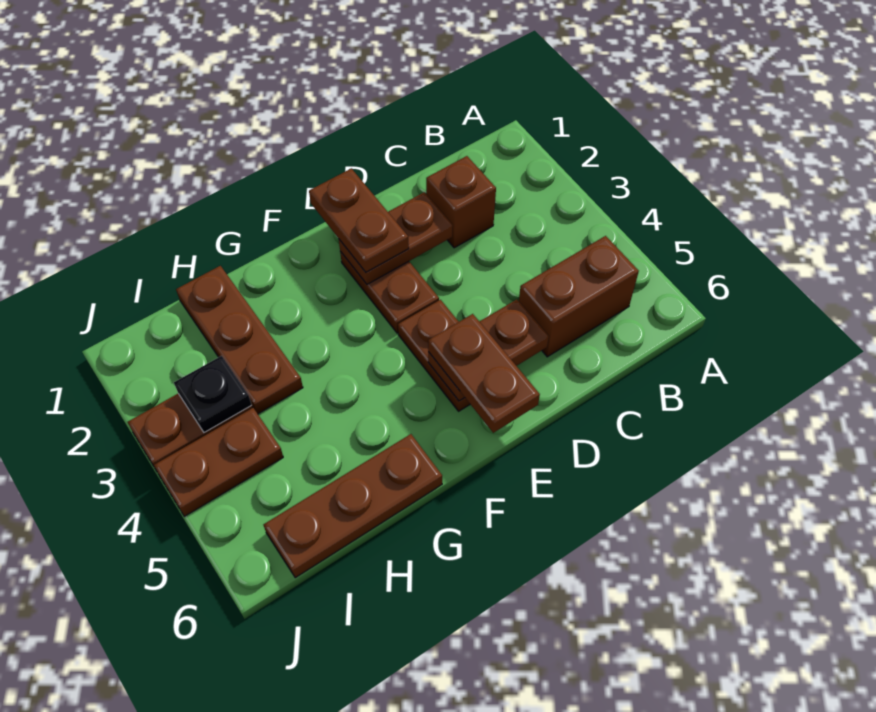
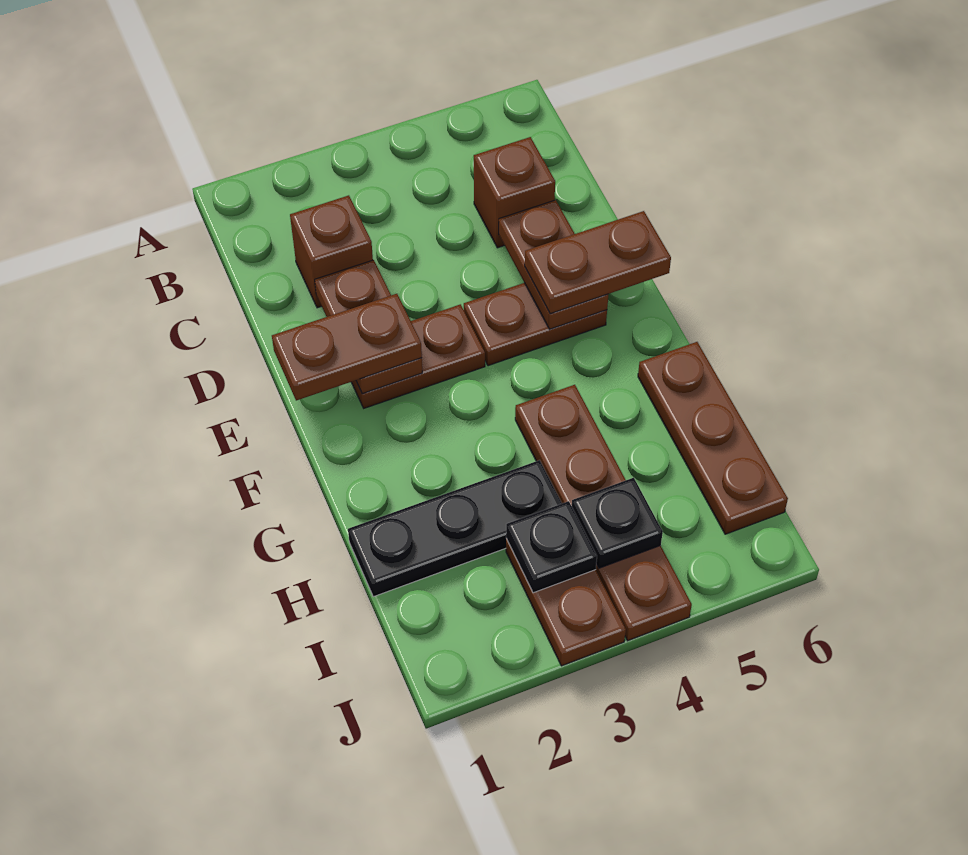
brown 1x2 brick [519,236,639,357] -> brown 1x1 brick [474,137,555,248]
brown 1x3 plate [176,266,303,414] -> black 1x3 plate [348,460,562,597]
brown 1x2 plate [154,408,283,516] -> brown 1x4 plate [515,385,692,641]
none -> black 1x1 plate [572,478,663,568]

